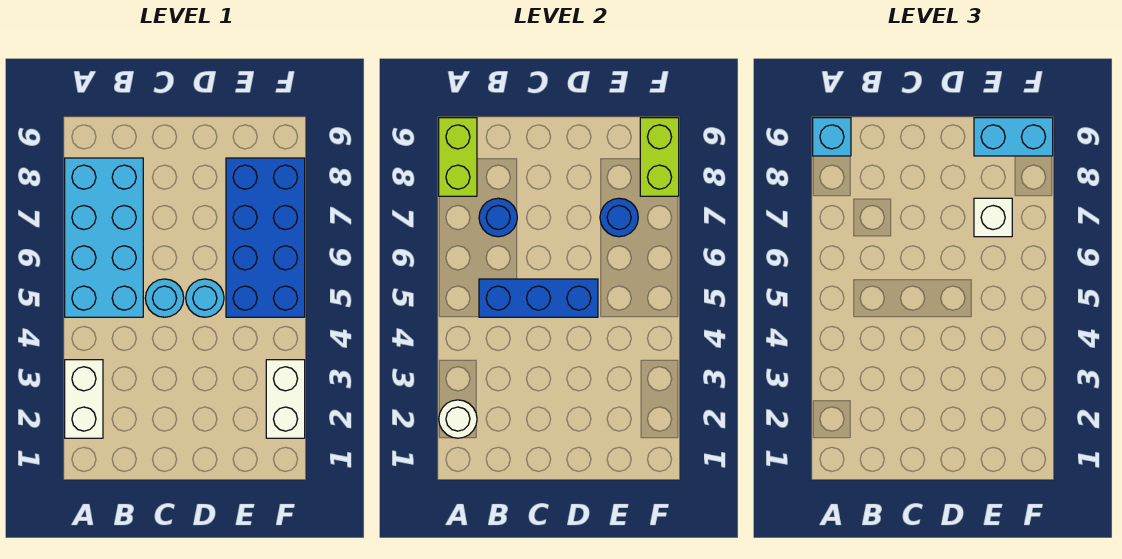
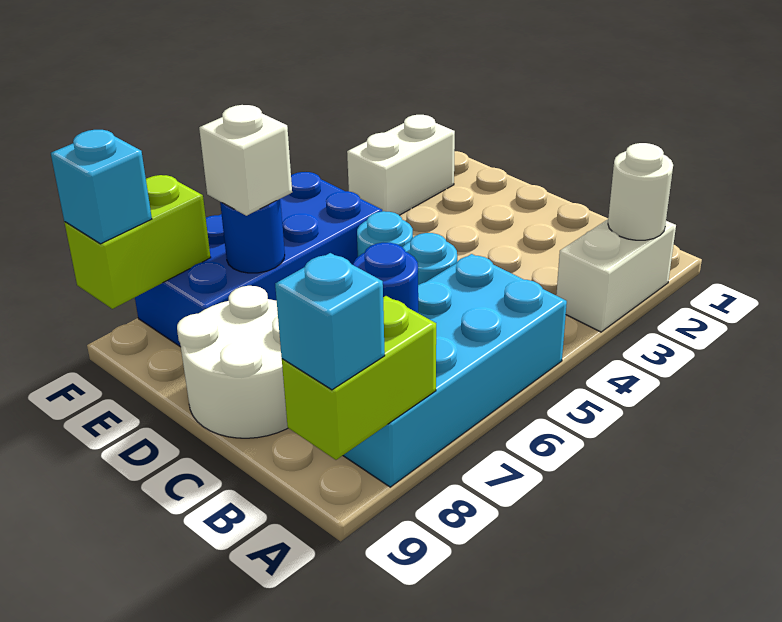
blue 1x3 brick [479,279,598,317] -> none
none -> white 2x2 round brick [177,286,288,438]
cyan 1x2 brick [974,118,1053,156] -> cyan 1x1 brick [51,130,152,244]

